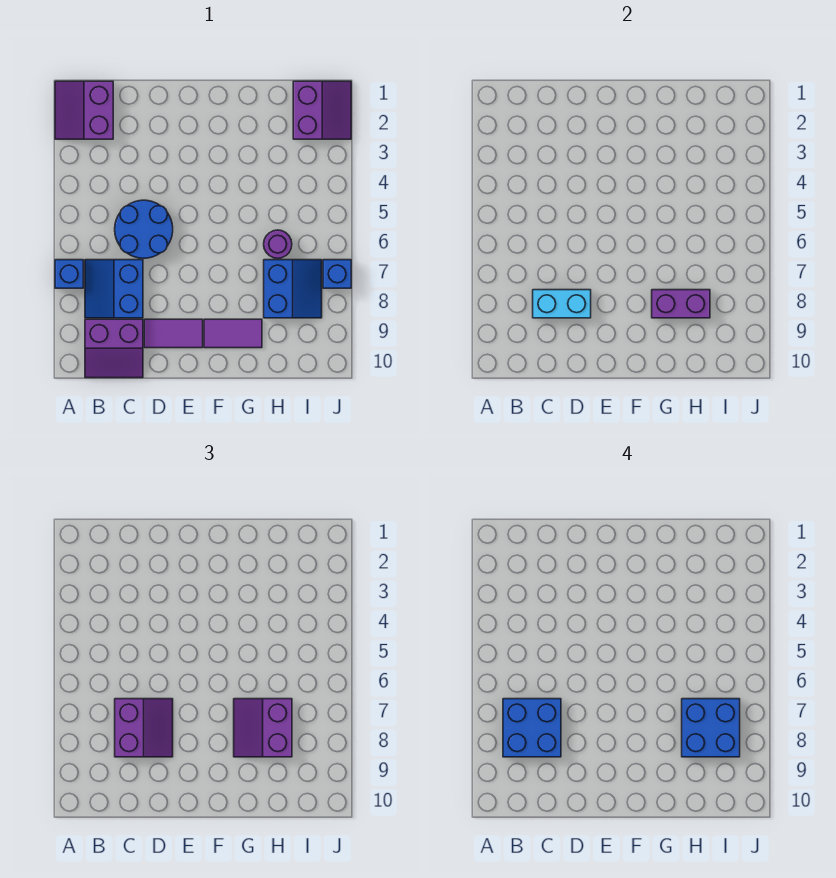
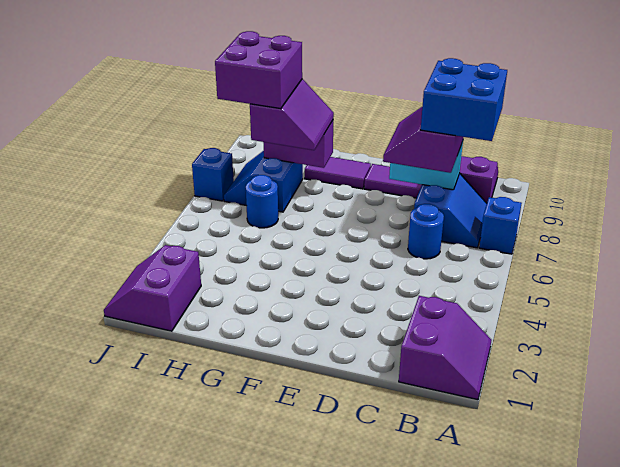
blue 2x2 round brick [115,200,173,258] -> blue 1x1 round brick [408,204,444,259]
purple 1x1 round brick [264,230,292,258] -> blue 1x1 round brick [246,175,278,228]
blue 2x2 brick [682,699,740,757] -> purple 2x2 brick [215,31,302,109]

